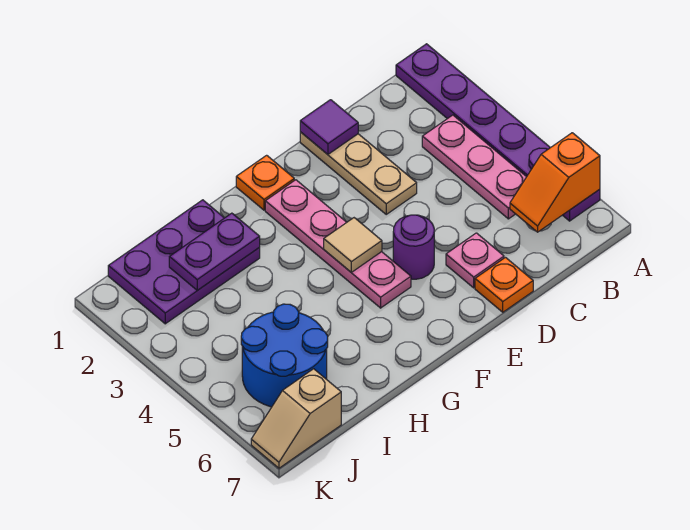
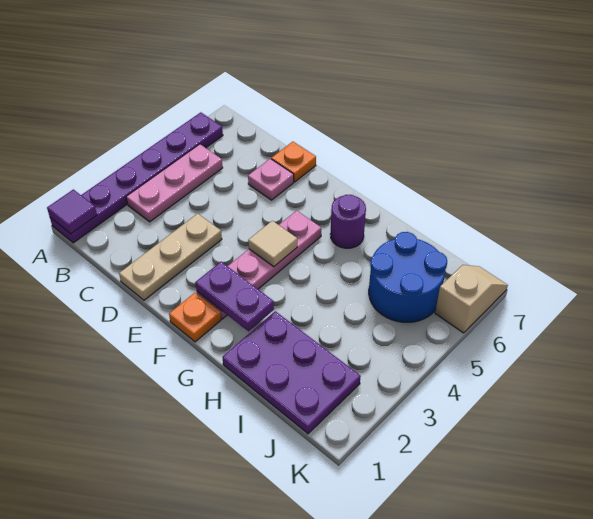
orange 1x2 slope [510,133,600,232] -> none
purple 1x1 tile [300,100,358,154] -> purple 1x1 tile moved to [47,189,97,234]
purple 1x1 round brick [393,215,434,279] -> purple 1x1 round brick moved to [331,195,366,248]
purple 1x2 plate [169,213,260,290] -> purple 1x2 plate moved to [195,262,274,331]
tan 1x2 slope [251,369,341,468] -> tan 1x2 slope turned to [435,265,508,333]

